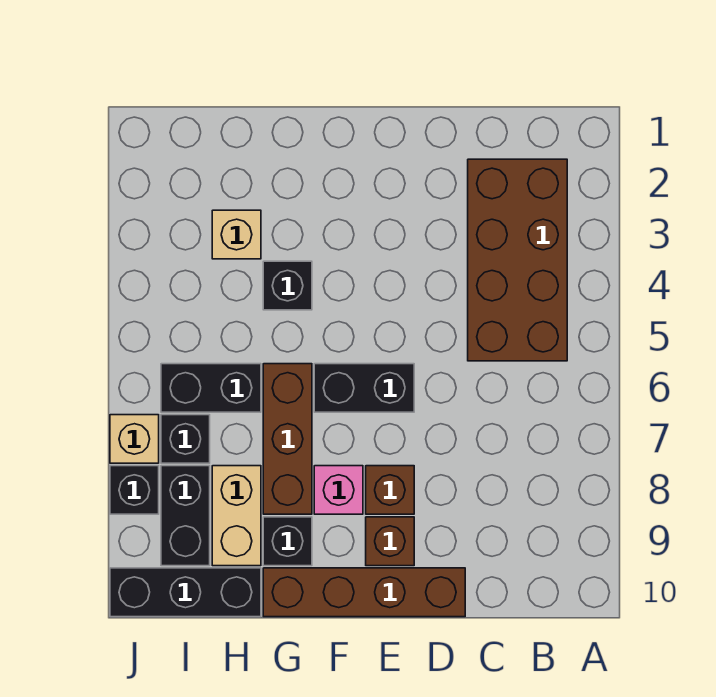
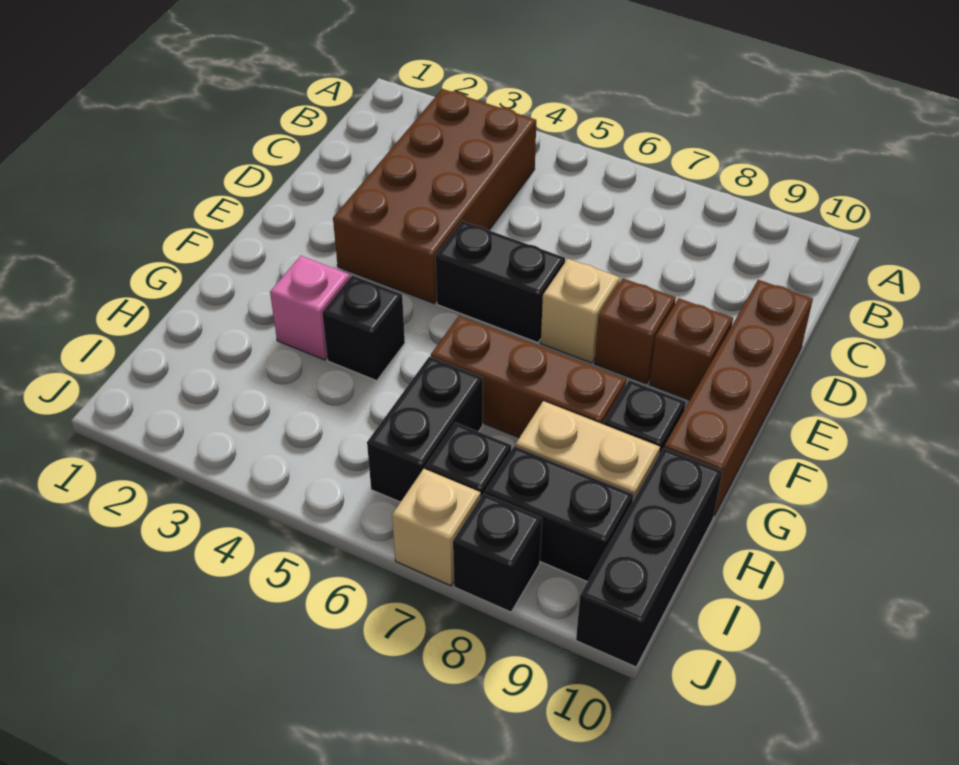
brown 2x4 brick [468,159,567,361] -> brown 2x4 brick turned to [333,89,536,303]
black 1x2 brick [314,364,414,412] -> black 1x2 brick turned to [435,221,565,343]
pink 1x1 brick [314,466,363,514] -> pink 1x1 brick moved to [270,256,350,360]
tan 1x1 brick [212,210,261,259] -> tan 1x1 brick moved to [541,259,620,363]

